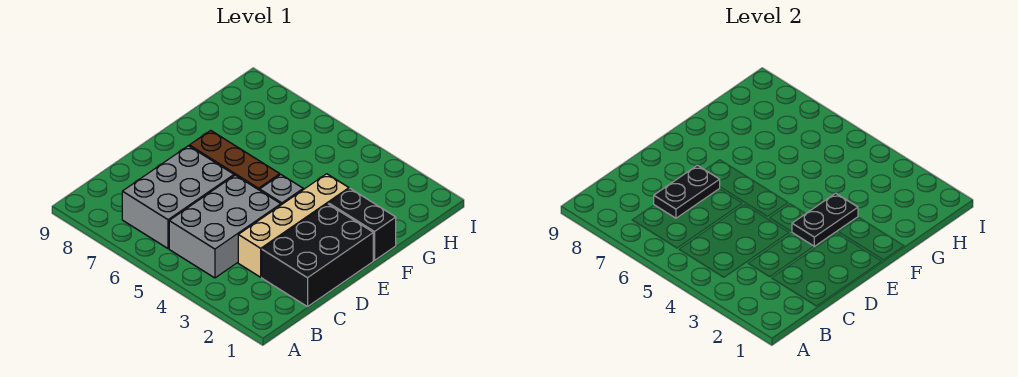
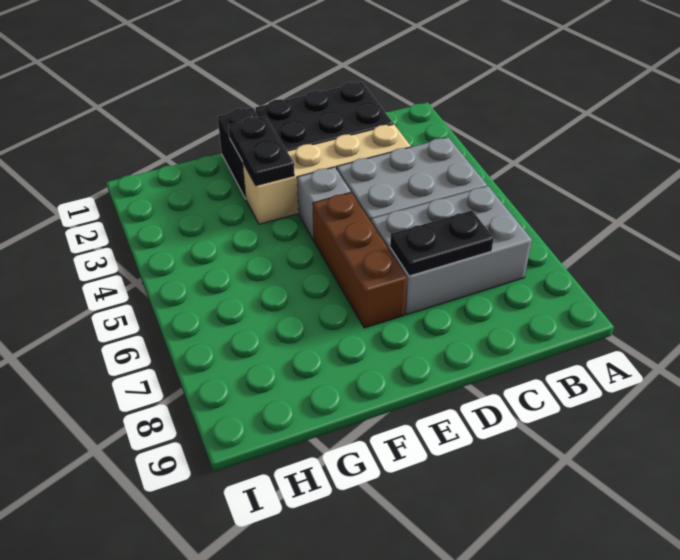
black 1x2 plate [792,193,858,246] -> black 1x2 plate turned to [228,116,294,186]

